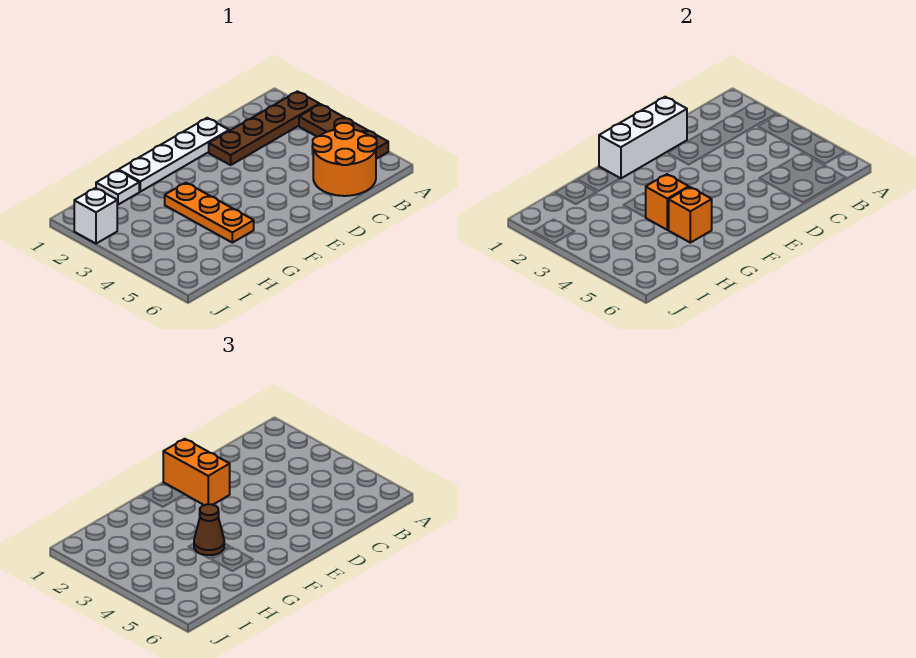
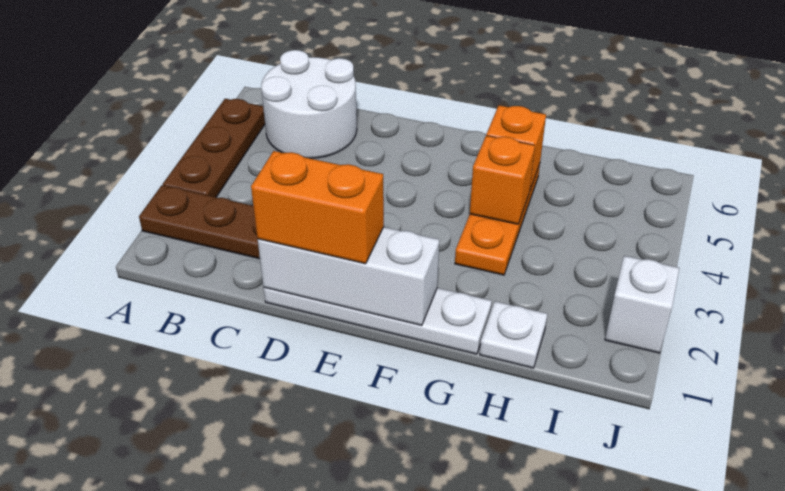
orange 2x2 round brick [313,123,377,196] -> white 2x2 round brick [261,50,357,158]
orange 1x2 brick [163,439,230,505] -> orange 1x2 brick turned to [251,151,384,264]
brown 1x1 cone [194,504,224,555] -> none

